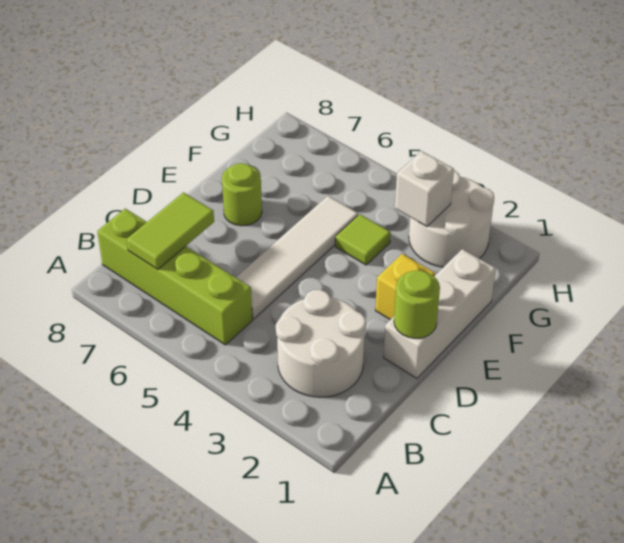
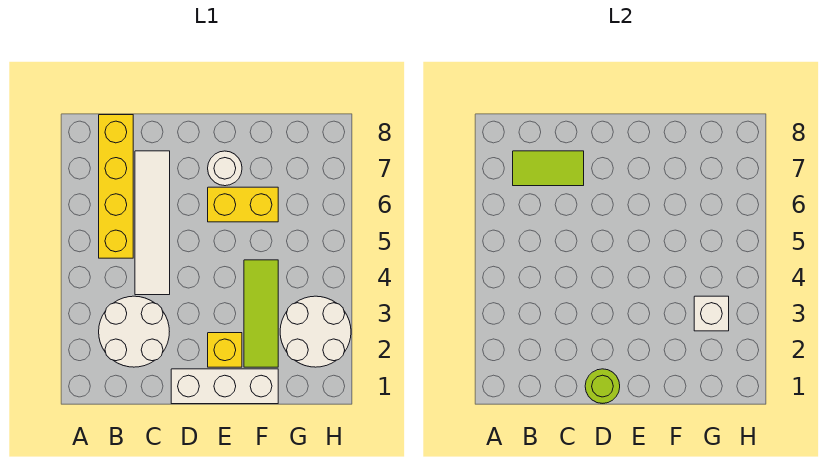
lime 1x4 brick [97,209,252,345] -> yellow 1x4 brick [99,115,133,258]
white 1x4 tile [236,196,358,319] -> white 1x4 tile turned to [135,151,170,295]
none -> yellow 1x2 brick [208,187,278,222]
lime 1x1 round brick [222,163,262,226] -> white 1x1 round brick [208,151,242,186]
lime 1x1 tile [335,214,391,265] -> lime 1x3 tile [244,260,278,367]

